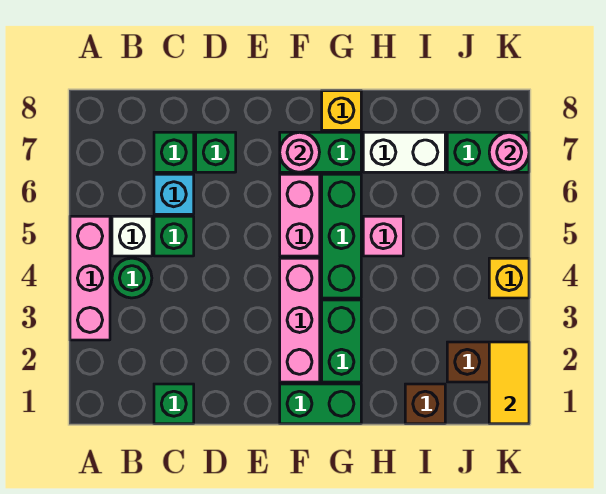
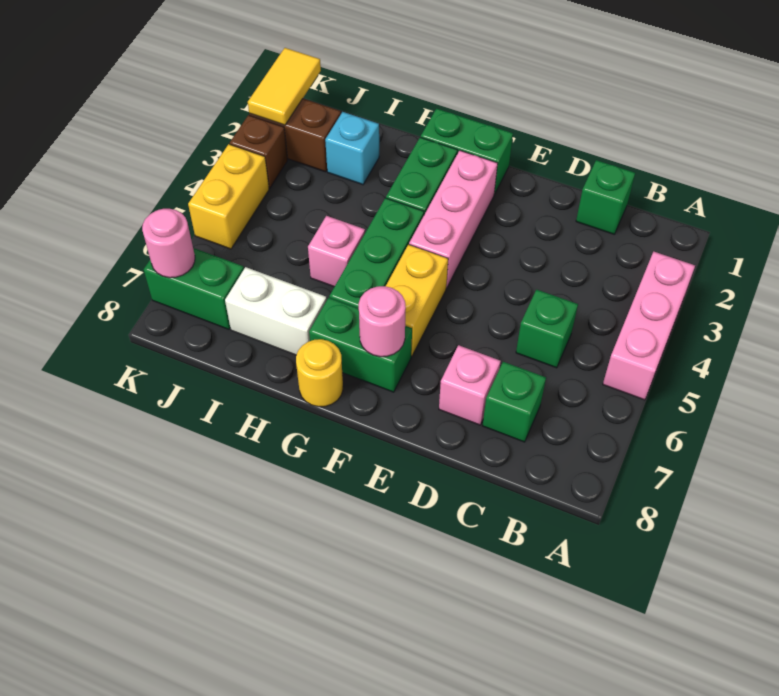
green 1x1 round brick [112,258,152,298] -> none
white 1x1 brick [112,216,152,256] -> none
cyan 1x1 brick [154,174,194,214] -> cyan 1x1 brick moved to [325,112,379,185]
green 1x1 brick [196,132,236,172] -> pink 1x1 brick [439,345,501,425]
pink 1x2 brick [280,174,320,256] -> yellow 1x2 brick [386,245,448,356]
yellow 1x1 brick [322,91,361,130] -> yellow 1x1 round brick [296,339,343,407]
brown 1x1 brick [405,384,445,424] -> brown 1x1 brick moved to [230,115,288,188]
yellow 1x1 brick [489,258,529,298] -> yellow 1x2 brick [188,144,269,249]

